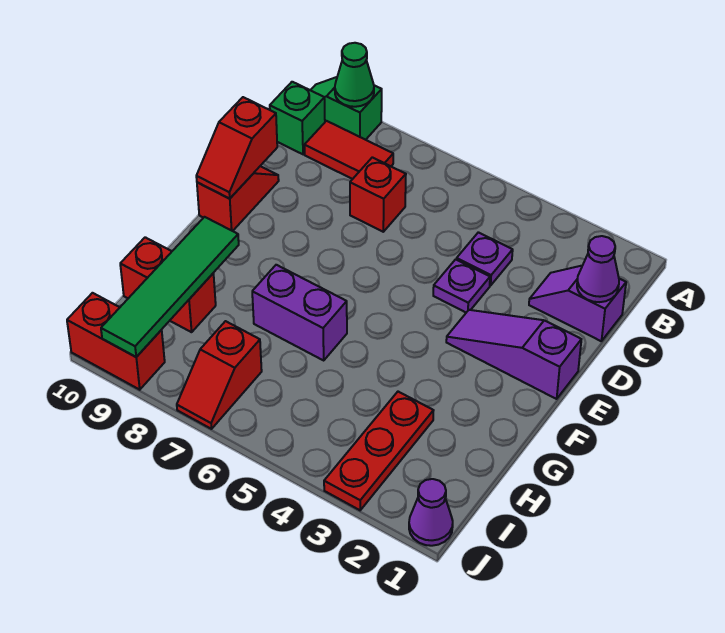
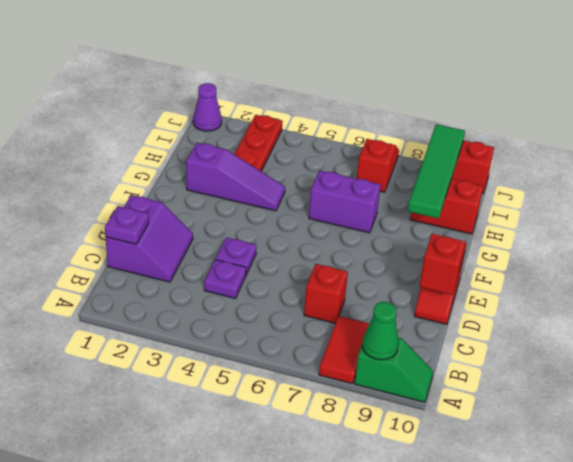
red 1x2 tile [304,121,393,179] -> red 1x2 tile turned to [319,316,369,384]
green 1x1 brick [270,82,325,154] -> none
purple 1x2 slope [529,266,626,341] -> purple 2x2 slope [106,195,193,282]
purple 1x1 cone [577,236,619,302] -> purple 1x1 plate [105,206,149,244]
purple 1x3 slope [446,310,581,399] -> purple 1x3 slope moved to [186,143,285,211]

